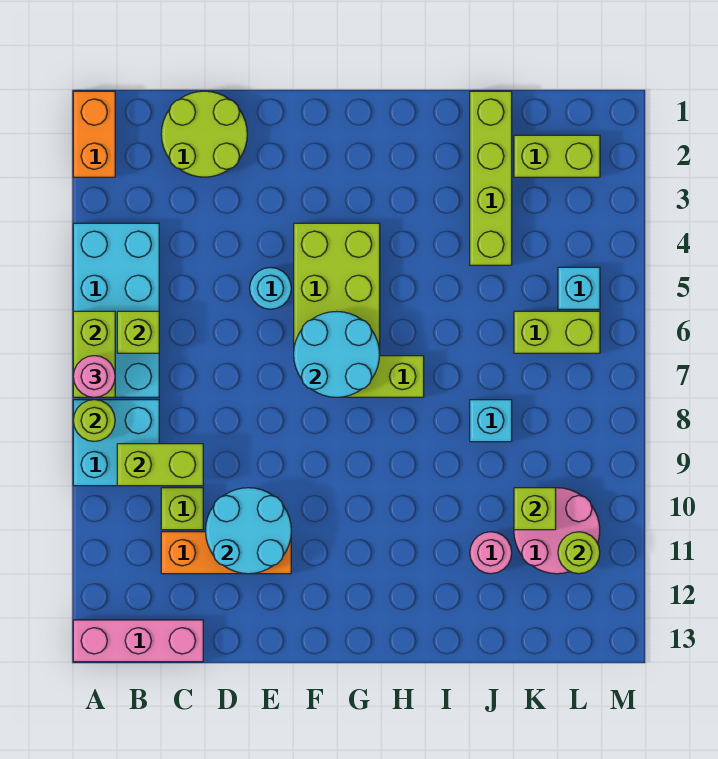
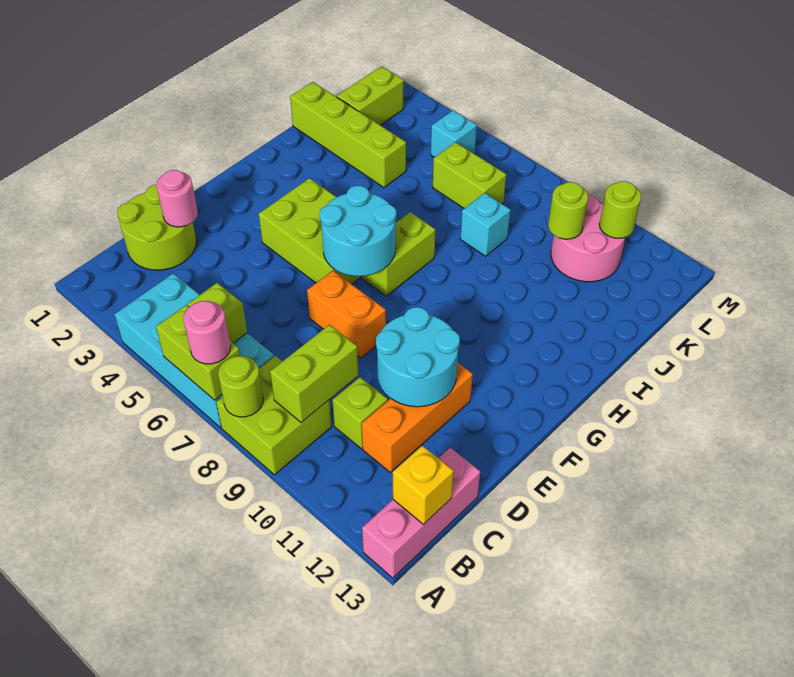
orange 1x2 brick [73,91,115,177] -> orange 1x2 brick moved to [307,271,386,358]
cyan 2x2 brick [73,400,159,486] -> lime 2x2 brick [216,356,332,475]
none -> yellow 1x1 brick [393,446,454,525]
cyan 1x1 round brick [250,267,291,309] -> none
pink 1x1 round brick [470,532,512,574] -> pink 1x1 round brick moved to [156,170,198,227]
lime 1x2 brick [514,311,600,353] -> lime 1x2 brick turned to [433,142,506,208]
lime 1x1 brick [514,488,556,530] -> lime 1x1 round brick [548,182,588,239]

